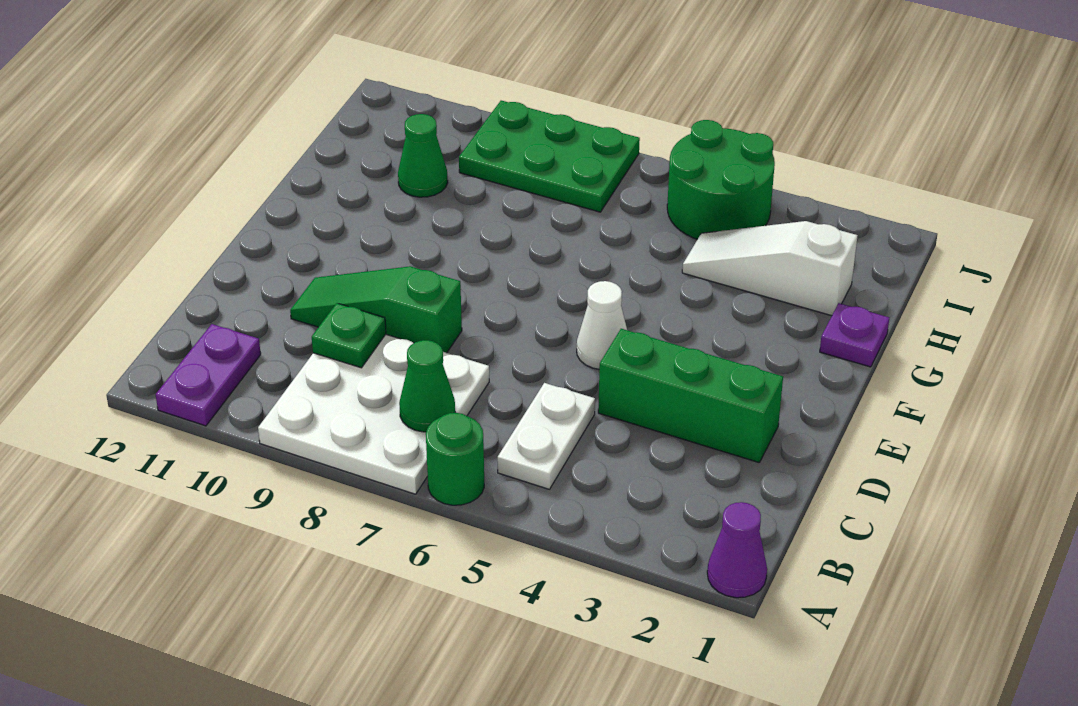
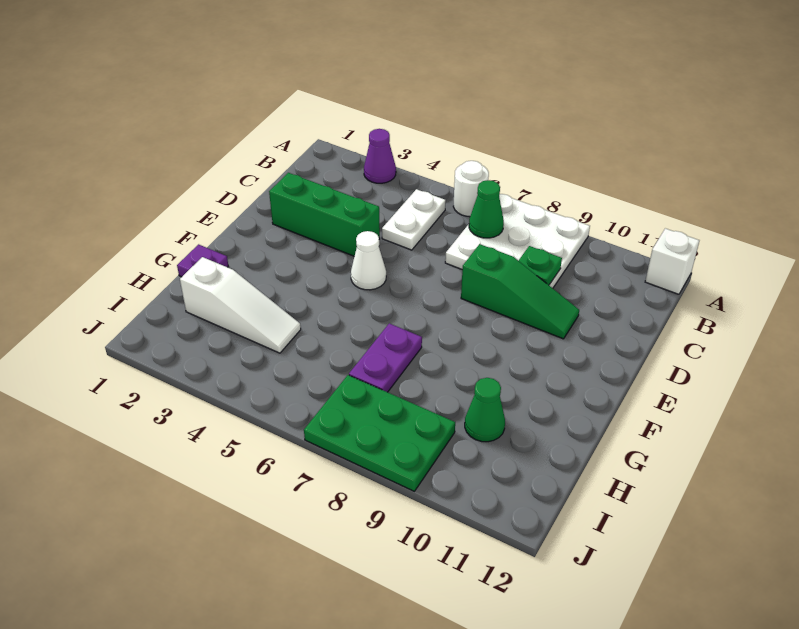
purple 1x1 cone [707,502,767,598] -> purple 1x1 cone moved to [364,129,396,183]
green 1x1 round brick [426,413,484,505] -> white 1x1 round brick [453,161,489,217]
purple 1x2 plate [156,324,261,426] -> purple 1x2 plate moved to [349,323,422,392]
none -> white 1x1 brick [645,228,699,294]
green 2x2 round brick [667,120,775,239] -> none

